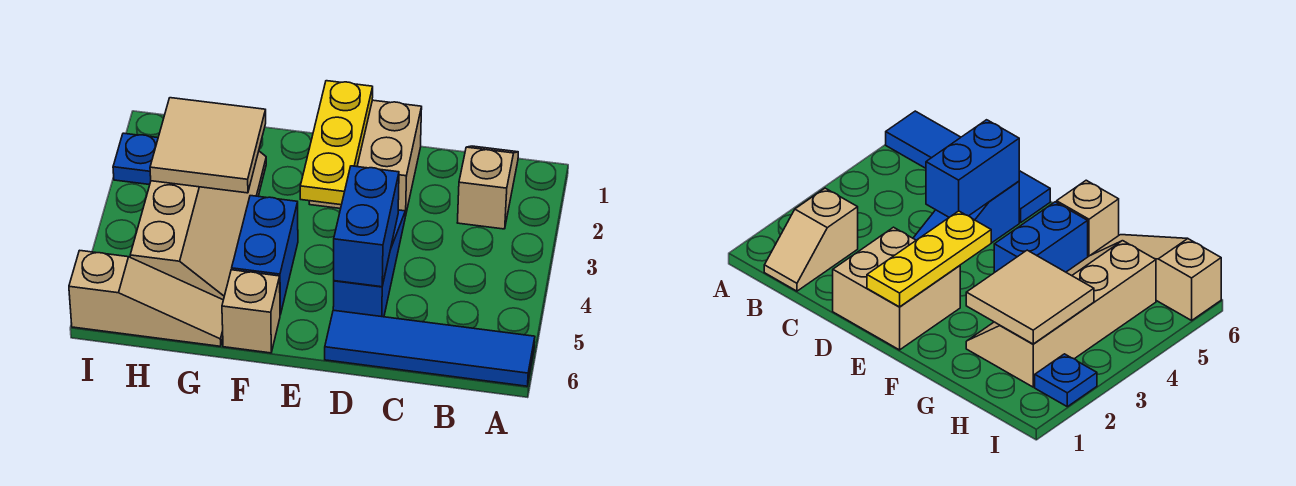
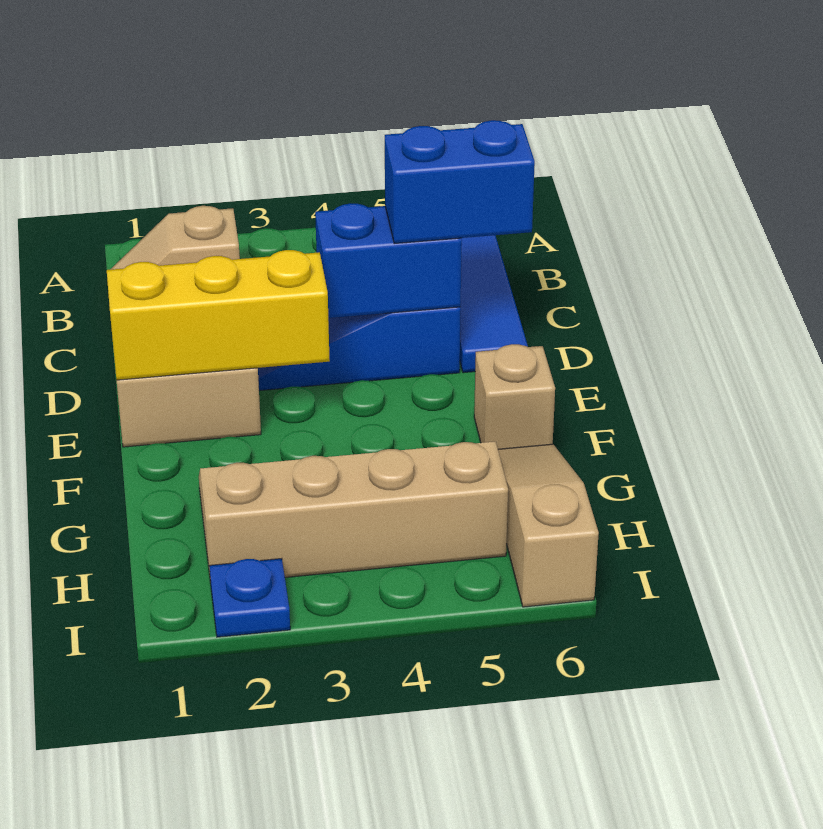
yellow 1x3 plate [300,81,373,205] -> yellow 1x3 brick [107,250,330,380]
blue 1x2 brick [232,196,298,315] -> blue 1x2 brick moved to [385,120,535,243]
tan 2x2 tile [150,98,266,193] -> none

